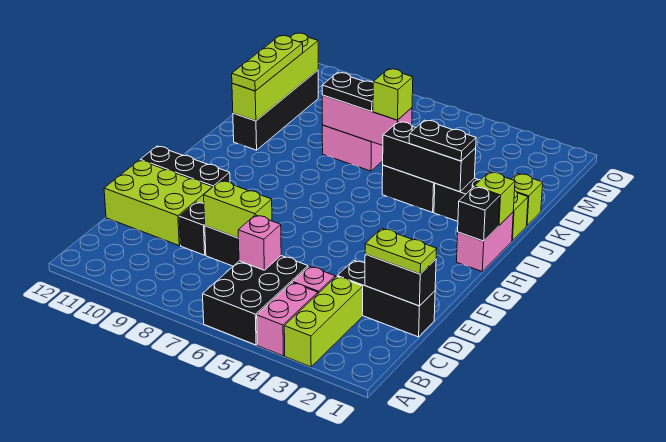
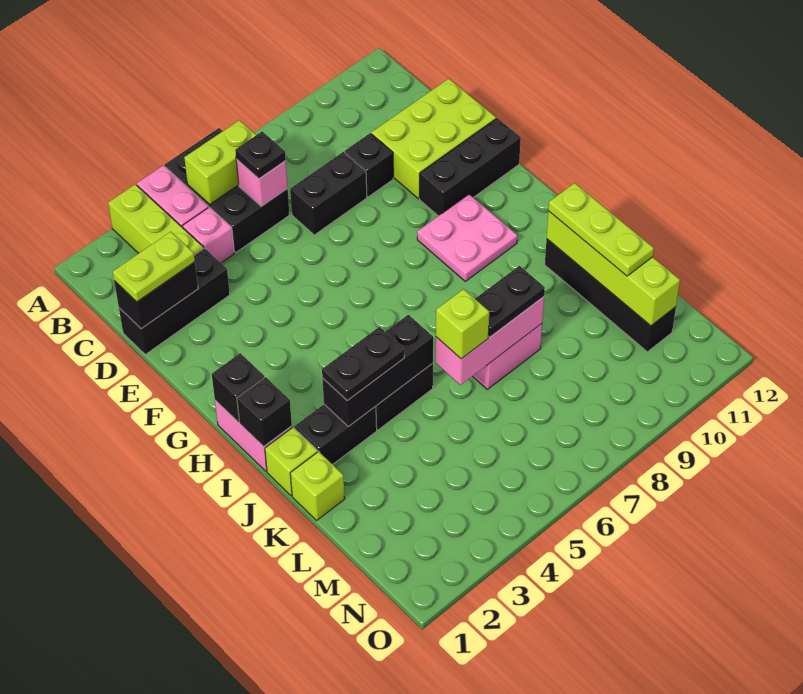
none -> black 1x1 plate [235,132,286,179]
lime 1x2 brick [204,181,272,238] -> lime 1x2 brick moved to [184,120,256,205]
none -> pink 2x2 plate [417,194,517,281]
lime 1x1 brick [474,172,515,226] -> black 1x1 brick [237,377,292,447]

